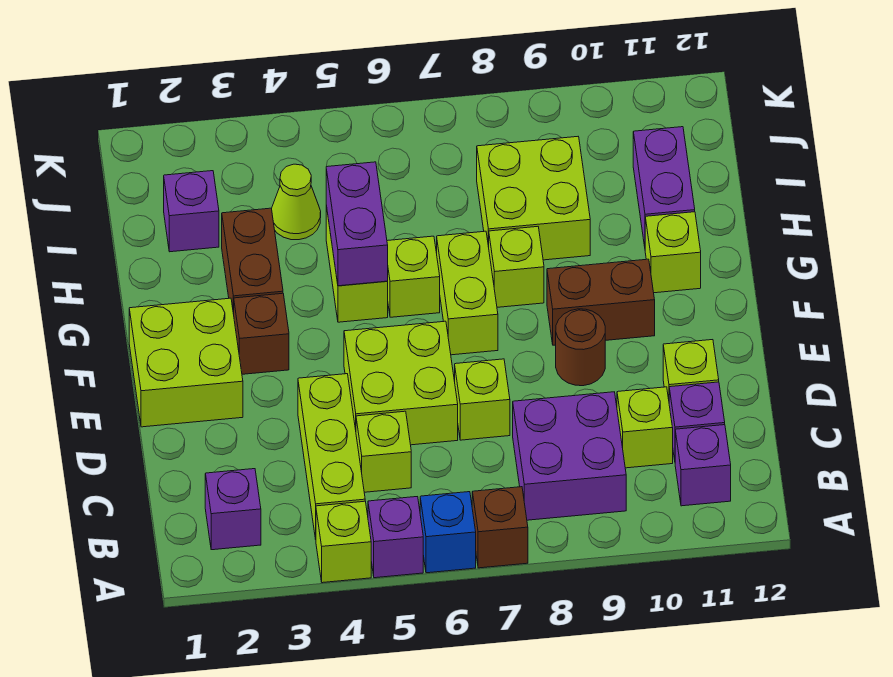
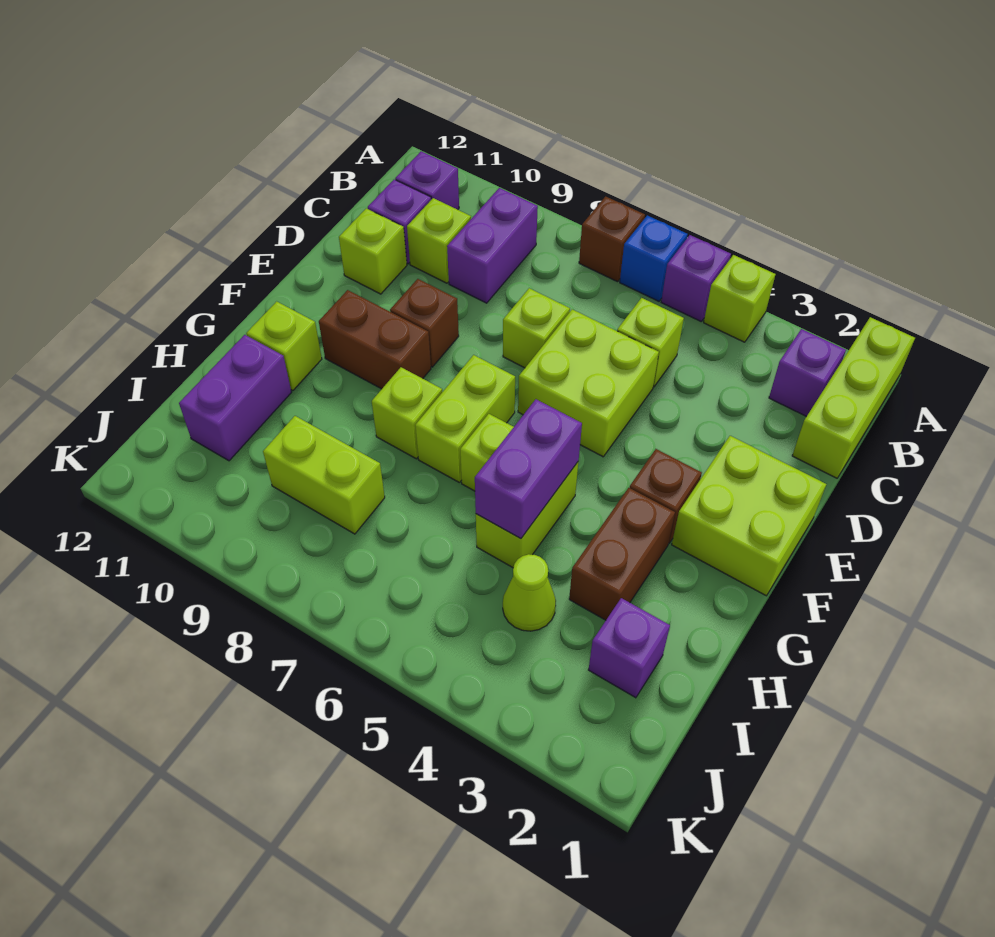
lime 1x3 brick [298,374,365,539] -> lime 1x3 brick moved to [792,317,915,478]
purple 2x2 brick [513,392,626,520] -> purple 1x2 brick [447,188,538,303]
brown 1x1 round brick [556,309,605,386] -> brown 1x1 brick [390,279,459,367]
lime 2x2 brick [477,137,590,260] -> lime 1x2 brick [263,416,385,534]

